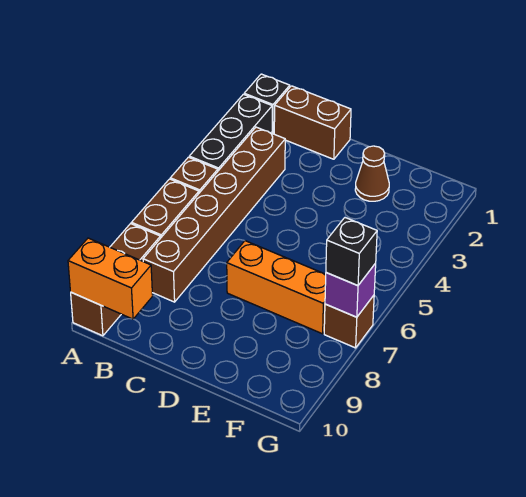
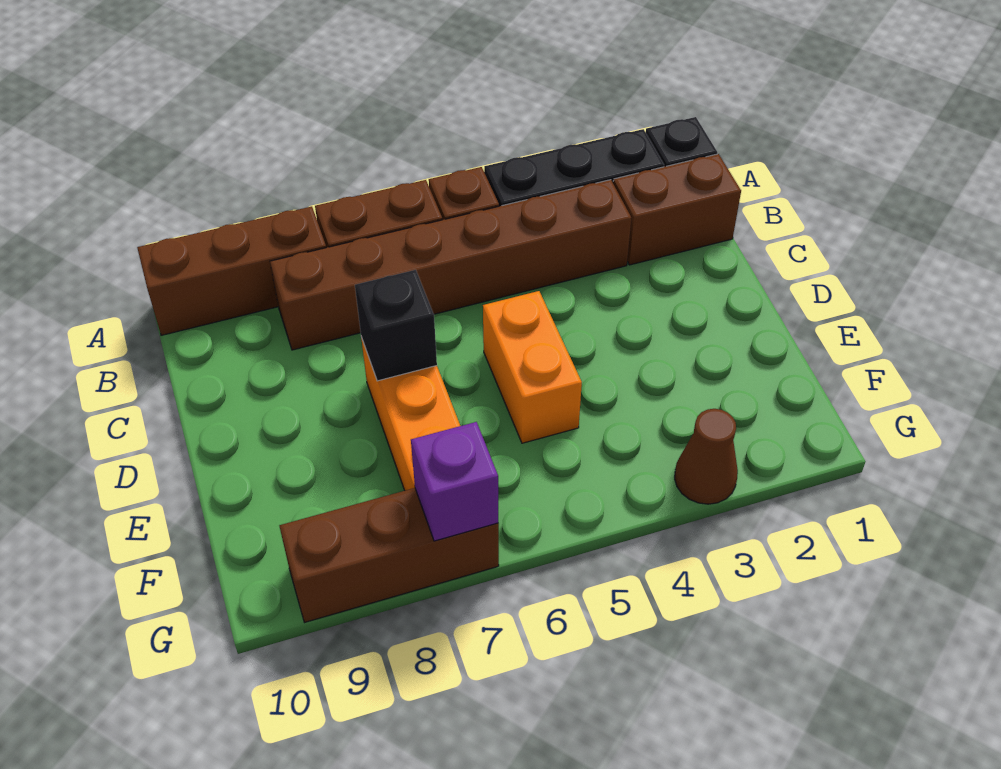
orange 1x2 brick [68,238,153,319] -> orange 1x2 brick moved to [483,291,582,443]
brown 1x2 brick [274,86,351,159] -> brown 1x2 brick turned to [613,154,741,265]
brown 1x1 cone [355,146,389,201] -> brown 1x1 cone moved to [675,409,738,504]
brown 1x1 brick [324,295,374,348] -> brown 1x3 brick [279,488,499,622]
black 1x1 brick [326,218,377,286] -> black 1x1 brick moved to [355,270,437,381]

